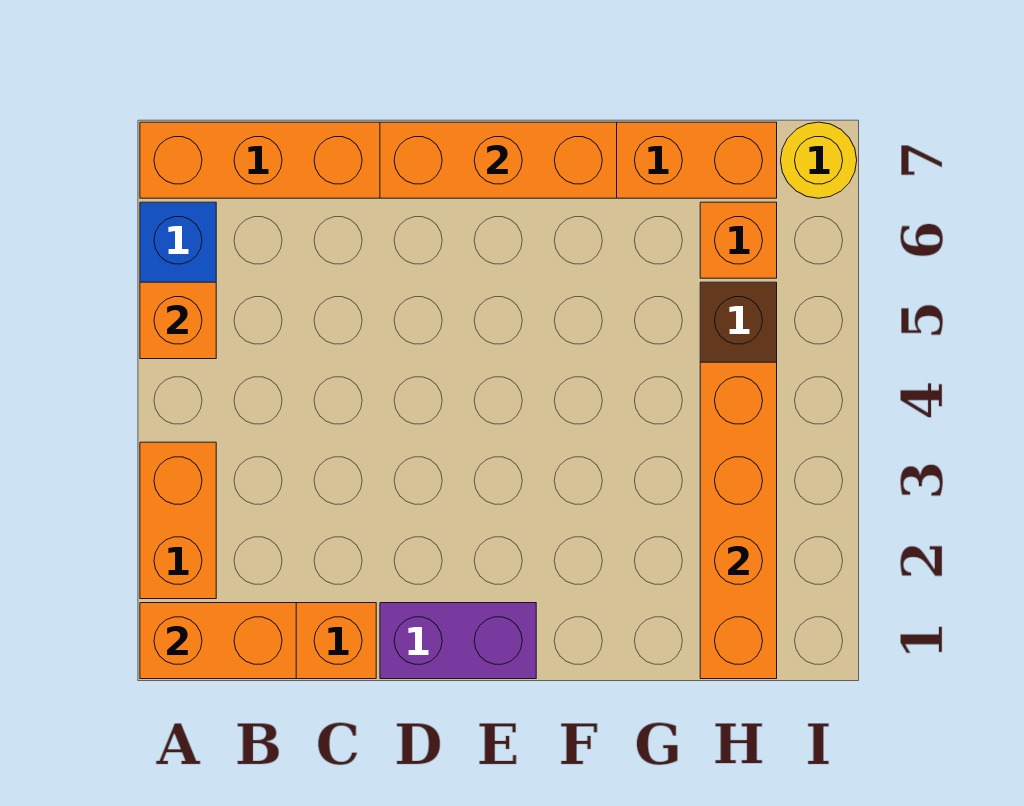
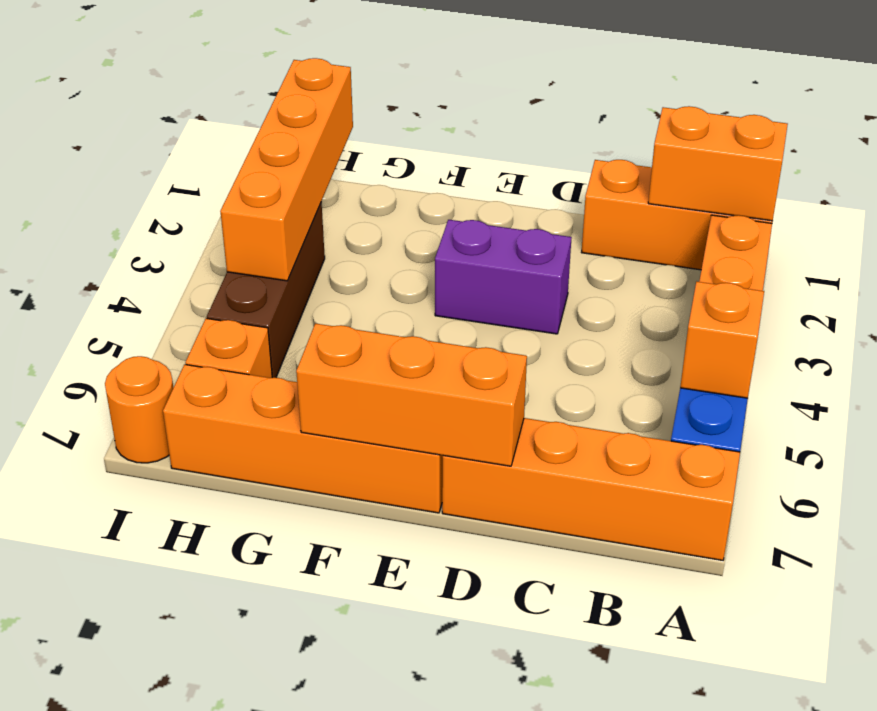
purple 1x2 brick [380,603,536,679] -> purple 1x2 brick moved to [435,220,572,334]
yellow 1x1 round brick [781,122,857,198] -> orange 1x1 round brick [105,356,173,463]

